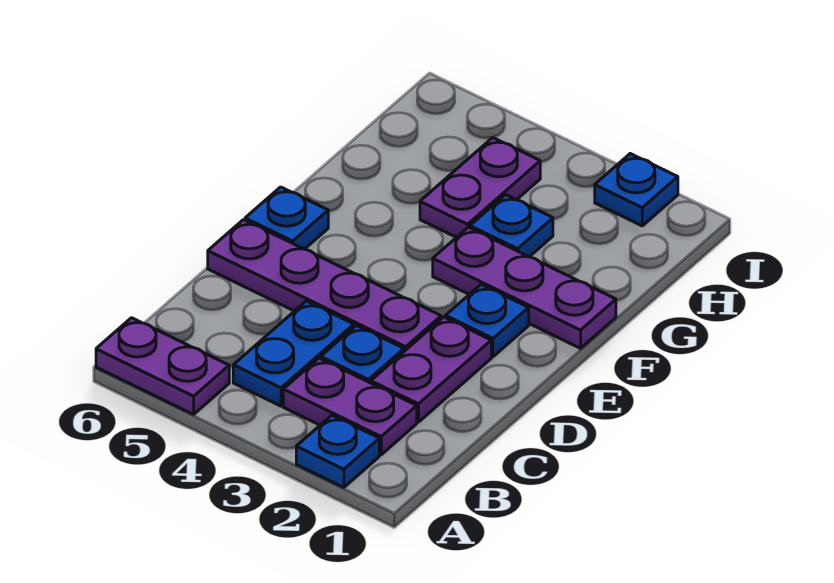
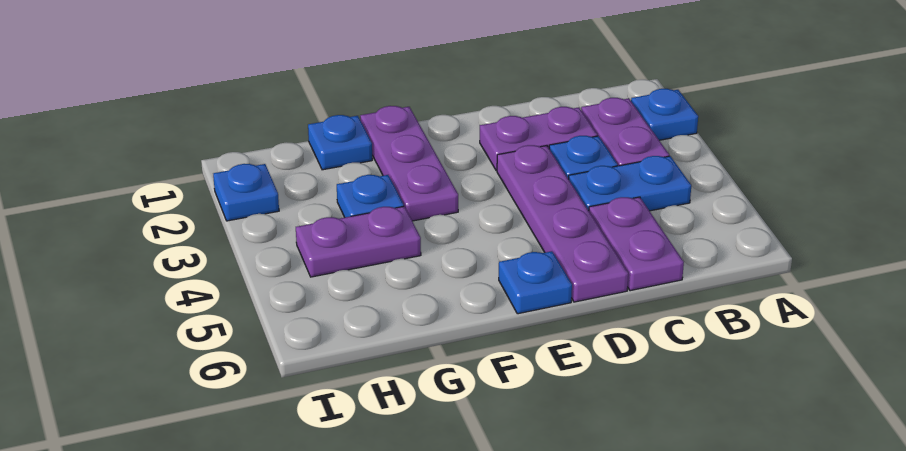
purple 1x2 plate [96,318,229,414] -> purple 1x2 plate moved to [589,197,684,291]
blue 1x1 plate [445,285,529,357] -> blue 1x1 plate moved to [308,115,372,170]

